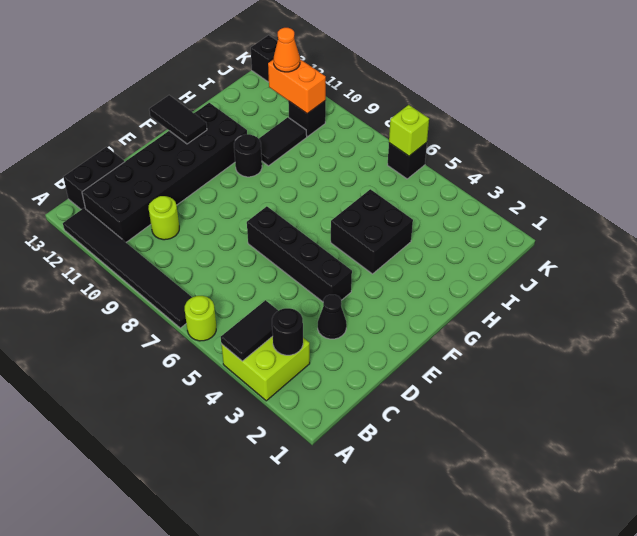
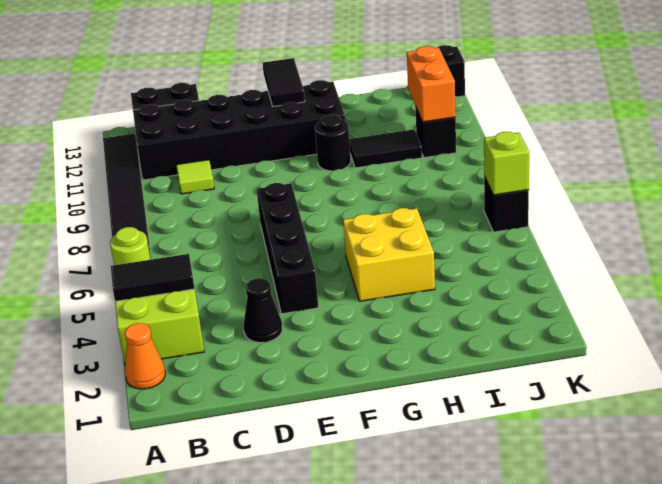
black 1x1 round brick [272,308,303,355] -> none
lime 1x1 round brick [149,196,179,240] -> lime 1x1 tile [176,160,214,194]
black 2x2 brick [331,189,413,274] -> yellow 2x2 brick [343,208,435,301]
orange 1x1 cone [274,28,300,72] -> orange 1x1 cone moved to [125,323,165,389]

